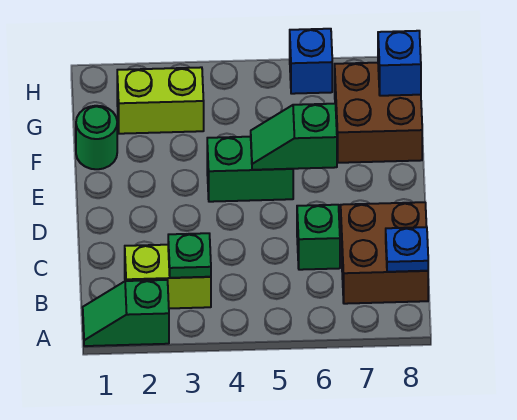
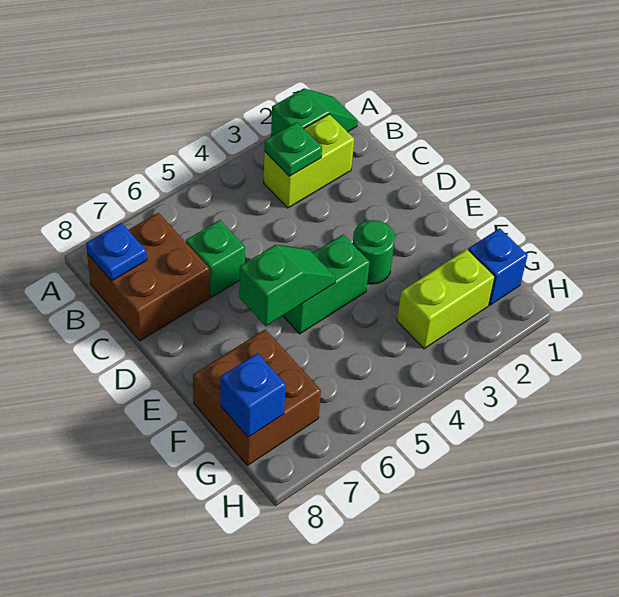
green 1x1 round brick [76,106,117,169] -> green 1x1 round brick moved to [353,220,395,284]
blue 1x1 brick [290,29,332,94] -> blue 1x1 brick moved to [468,228,528,305]

